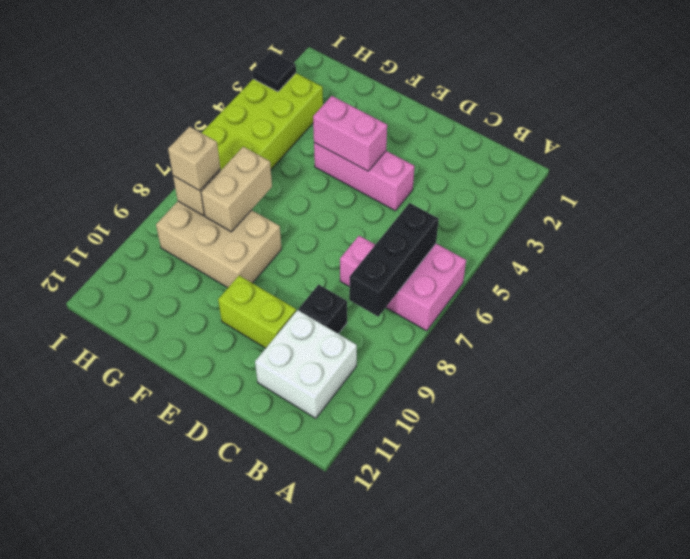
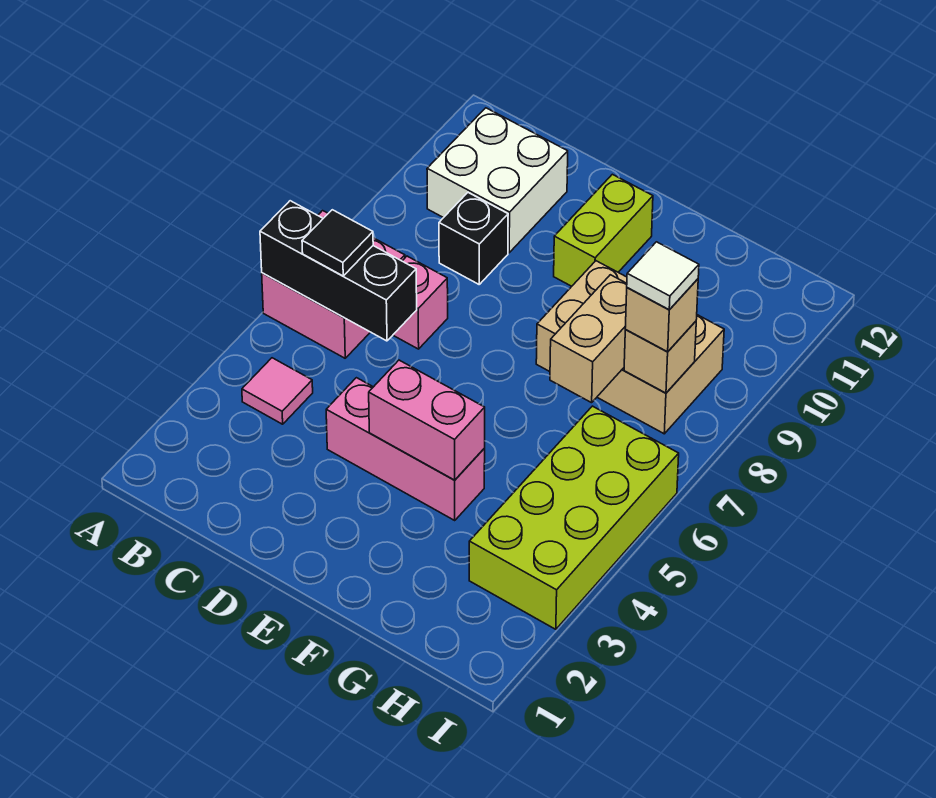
none -> pink 1x1 tile [242,358,313,424]
black 1x3 brick [349,203,439,316] -> black 1x3 brick turned to [260,201,417,341]
lime 1x2 brick [218,276,296,348] -> lime 1x2 brick turned to [554,174,653,286]
none -> white 1x1 tile [627,242,699,310]
black 1x1 tile [252,51,296,92] -> black 1x1 tile moved to [302,210,373,276]

